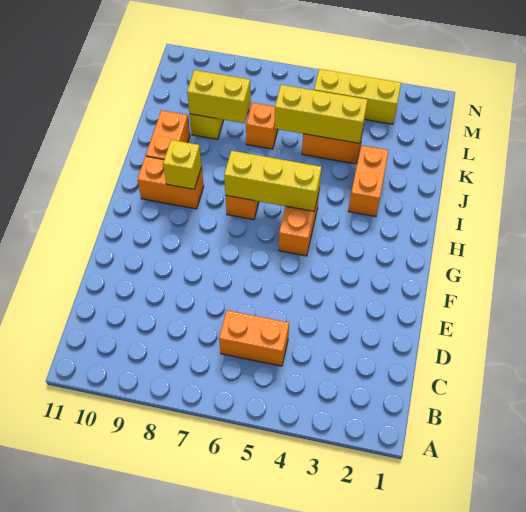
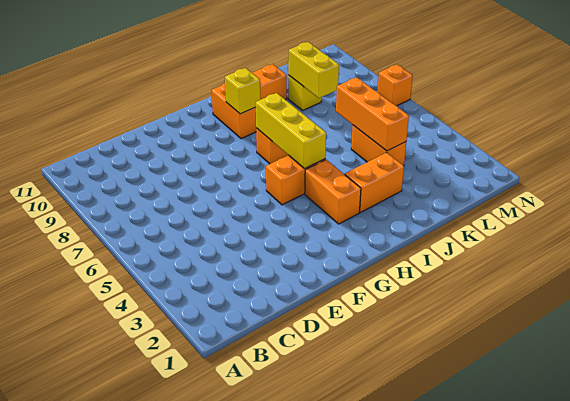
orange 1x2 brick [219,310,289,366] -> orange 1x2 brick moved to [305,160,361,224]
yellow 1x3 brick [274,85,368,144] -> orange 1x3 brick [336,77,409,151]
orange 1x1 brick [246,103,278,149] -> orange 1x1 brick moved to [377,64,413,106]
yellow 1x3 brick [314,69,401,124] -> none

